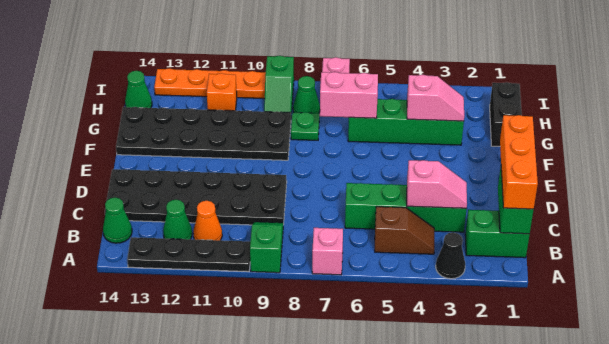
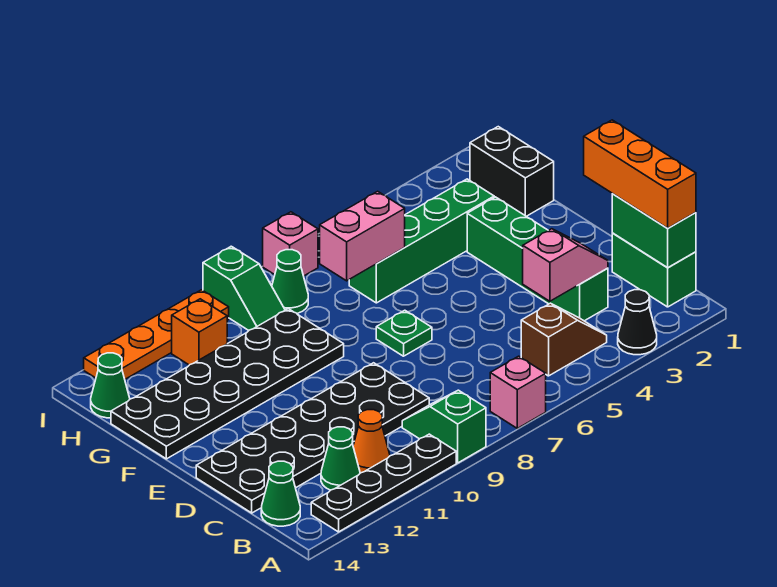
green 1x2 brick [465,210,530,258] -> green 1x2 brick turned to [612,233,696,307]
green 1x4 brick [345,183,467,232] -> green 1x4 brick turned to [467,197,608,321]
pink 1x2 slope [407,75,464,121] -> none
green 1x1 plate [291,112,319,140] -> green 1x1 plate moved to [376,310,432,356]

